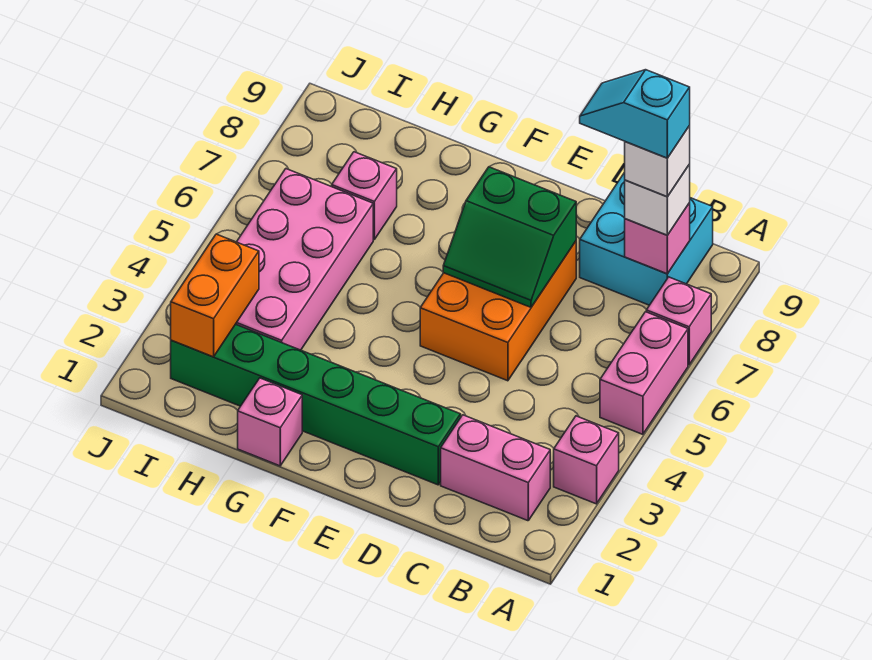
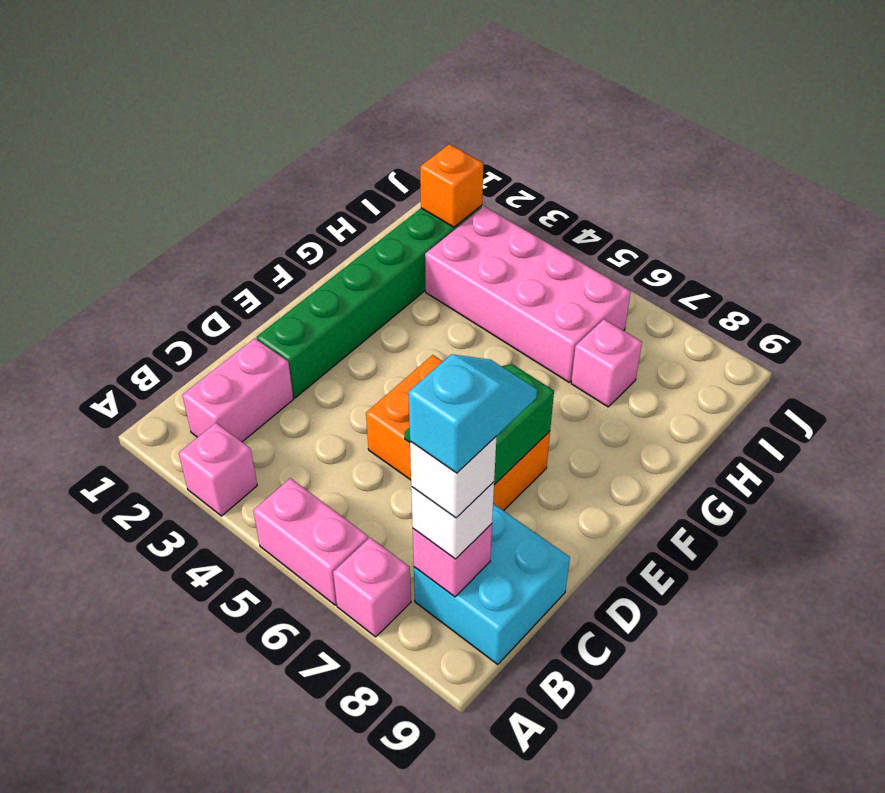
pink 1x1 brick [238,378,302,466] -> none
orange 1x2 brick [171,234,259,357] -> orange 1x1 brick [420,144,483,227]

